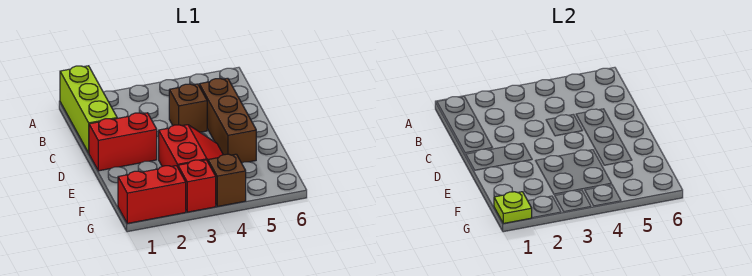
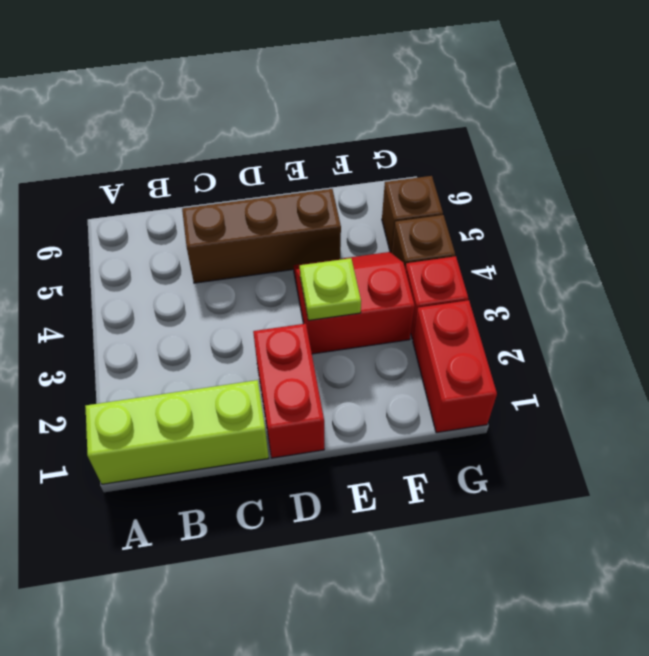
brown 1x1 brick [169,84,207,133] -> brown 1x1 brick moved to [382,176,443,253]
lime 1x1 plate [494,192,532,223] -> lime 1x1 plate moved to [300,258,361,321]

